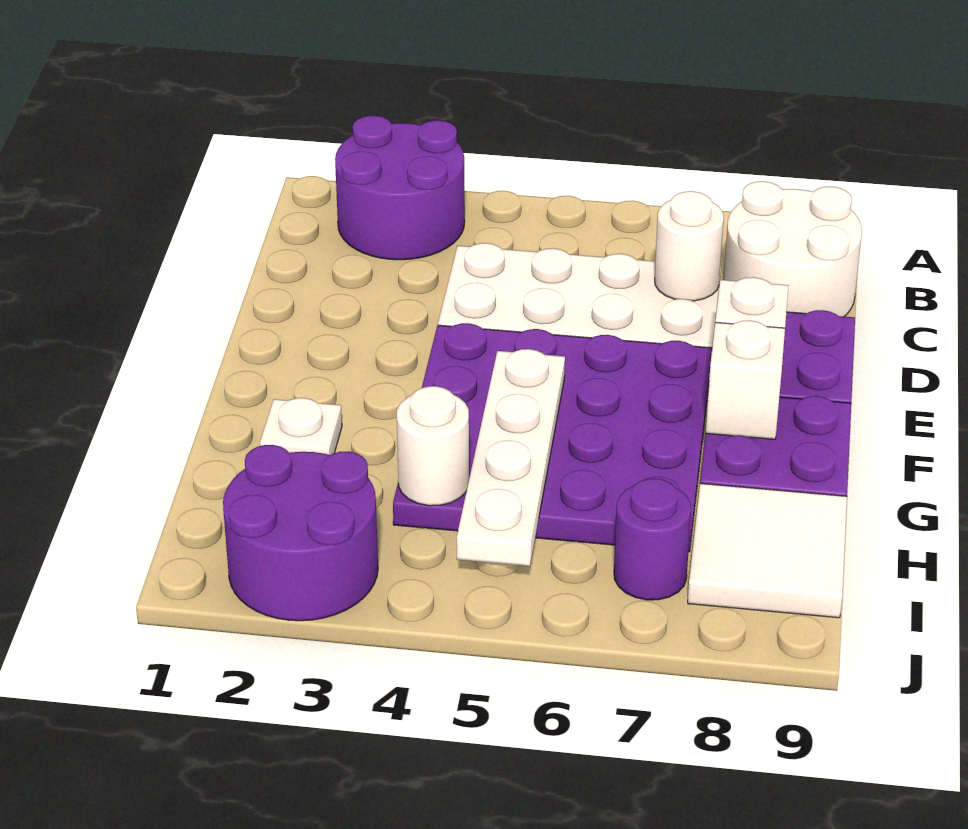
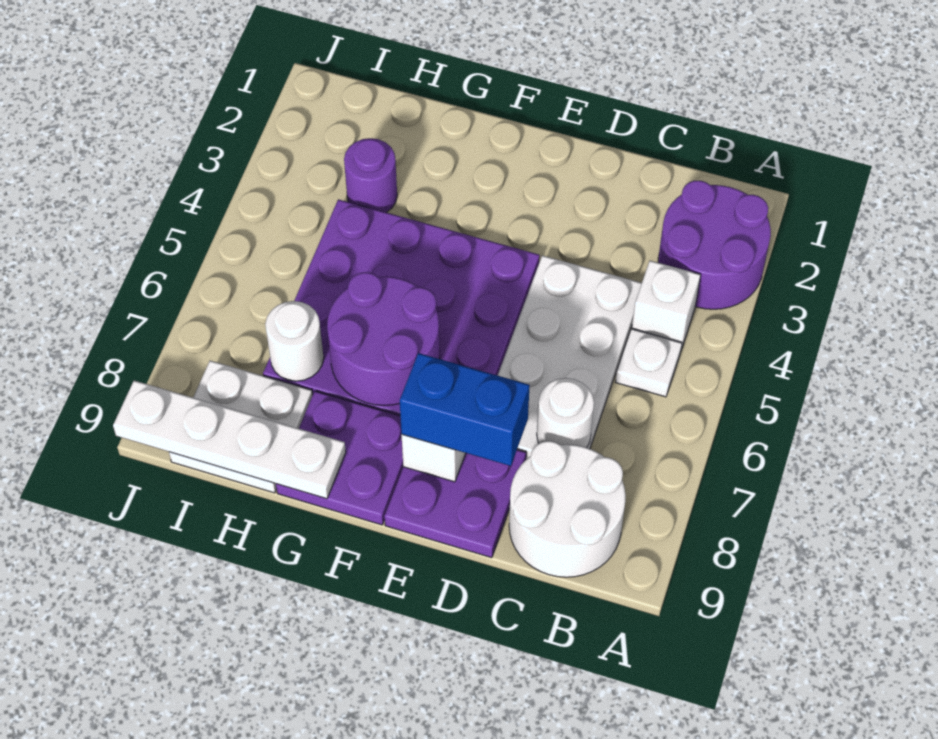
none -> blue 1x2 brick [400,353,530,466]
white 1x4 plate [457,349,565,566] -> white 1x4 plate moved to [113,381,346,499]
white 1x1 brick [706,320,785,439] -> white 1x1 brick moved to [632,261,700,350]
white 1x1 plate [260,398,342,455] -> white 1x1 plate moved to [615,329,682,397]
white 1x1 round brick [397,386,469,506] -> white 1x1 round brick moved to [265,301,324,381]
white 2x2 tile [688,483,847,618] -> white 2x2 plate [169,361,313,493]
purple 2x2 round brick [223,445,378,621] -> purple 2x2 round brick moved to [327,272,440,406]
purple 1x1 round brick [614,479,691,600] -> purple 1x1 round brick moved to [344,138,397,212]

